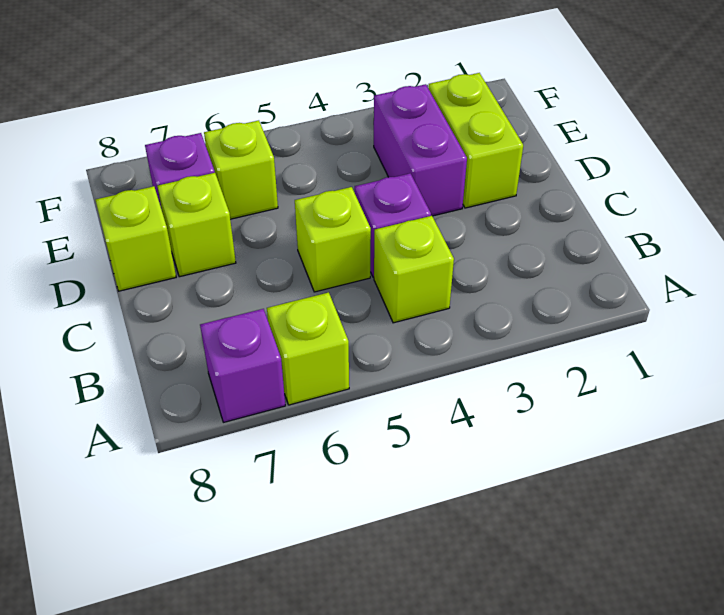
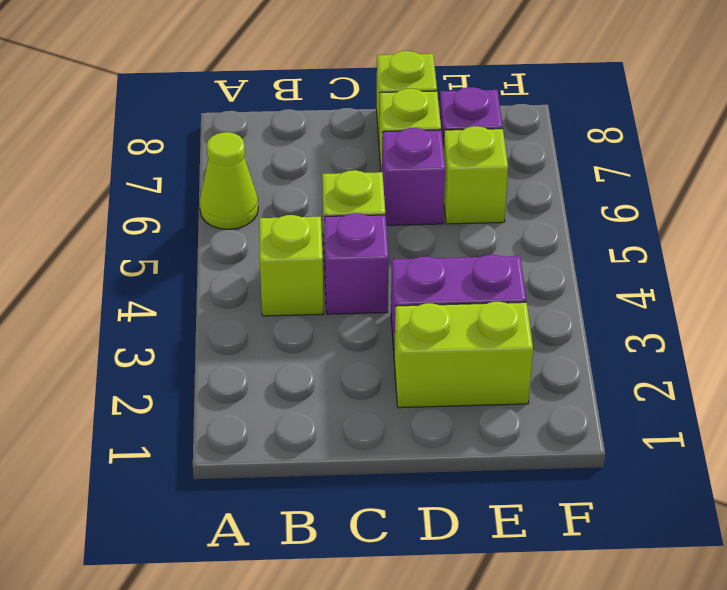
lime 1x1 brick [267,292,349,405] -> lime 1x1 cone [200,132,258,229]
purple 1x1 brick [200,309,285,422] -> purple 1x1 brick moved to [382,128,445,225]

